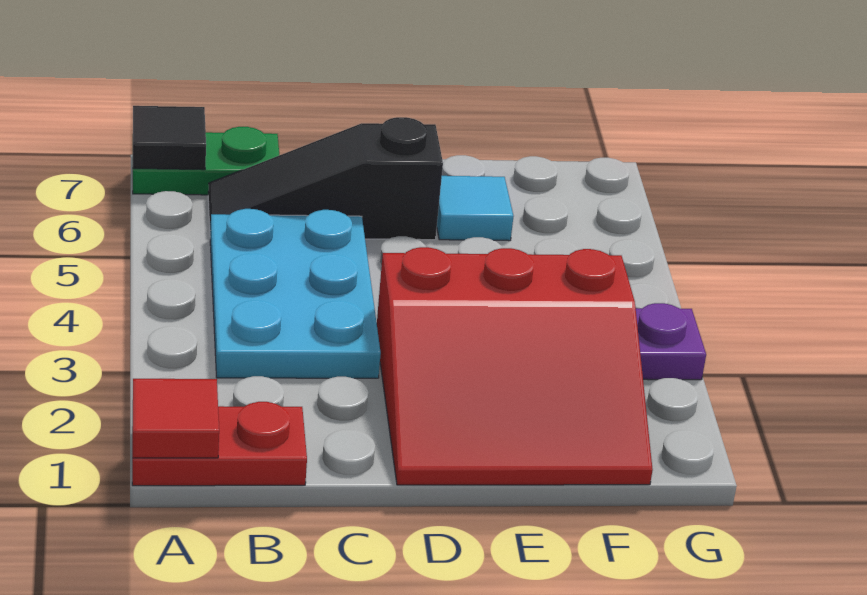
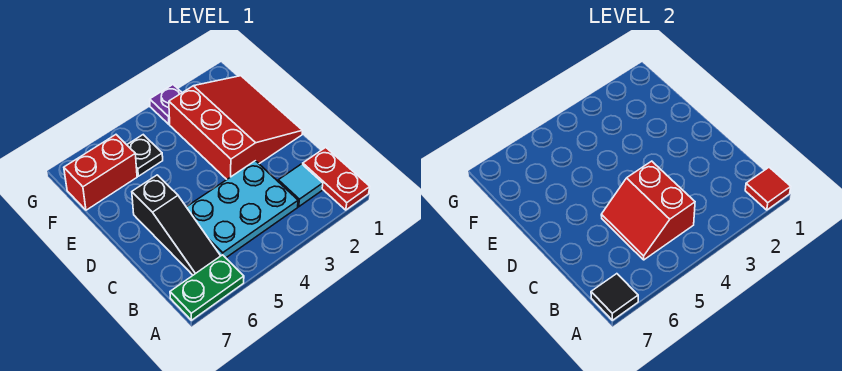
green 1x2 plate [133,127,279,195] -> green 1x2 plate turned to [170,255,244,320]
none -> red 2x2 slope [601,161,695,260]
cyan 1x1 tile [437,176,514,241] -> cyan 1x1 tile moved to [278,164,323,207]
none -> black 1x1 plate [127,135,163,176]
none -> red 1x2 brick [64,135,137,210]

